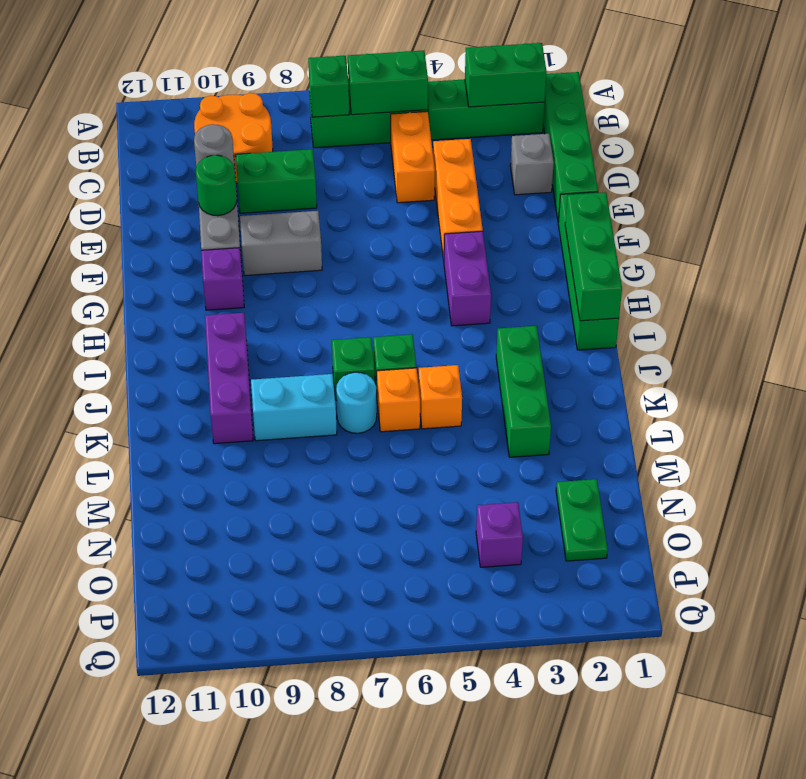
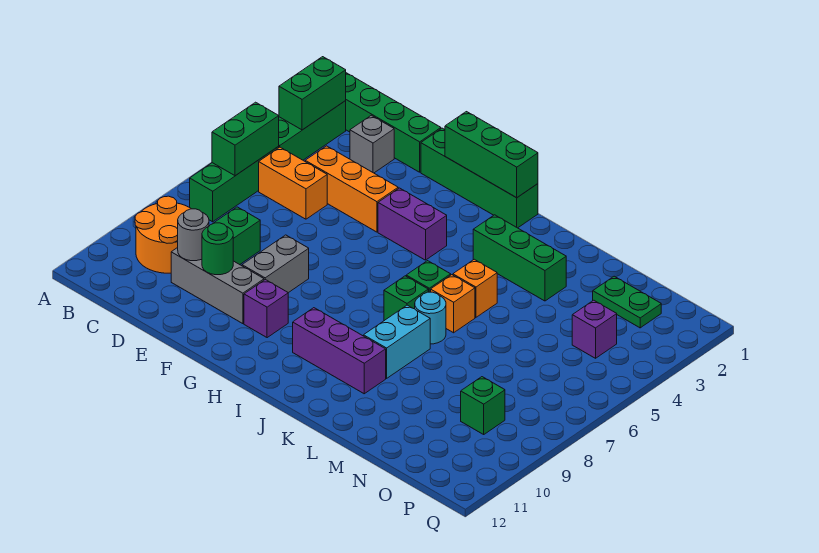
green 1x1 brick [308,56,349,117] -> green 1x1 brick moved to [461,377,505,434]

